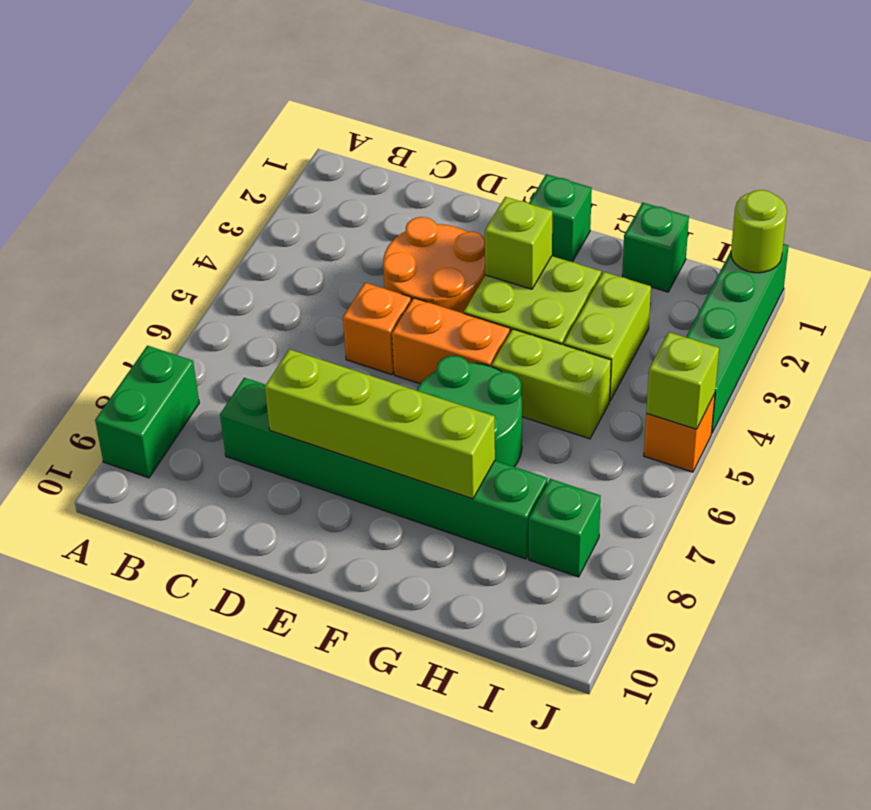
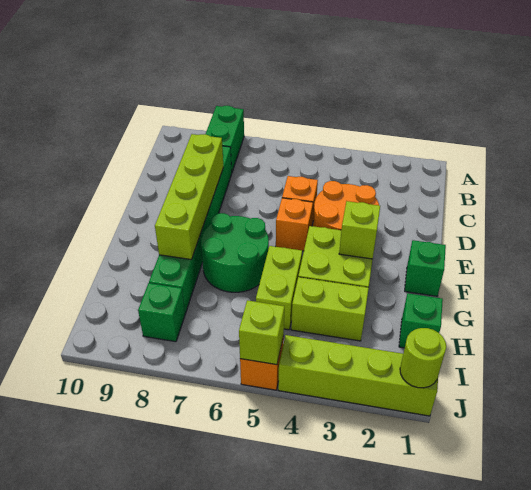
green 1x2 brick [95,346,199,478] -> green 1x2 brick turned to [206,106,244,172]
orange 1x2 brick [392,298,510,384] -> orange 1x1 brick [276,198,313,251]
green 1x4 brick [686,244,789,432] -> lime 1x4 brick [278,335,438,416]

